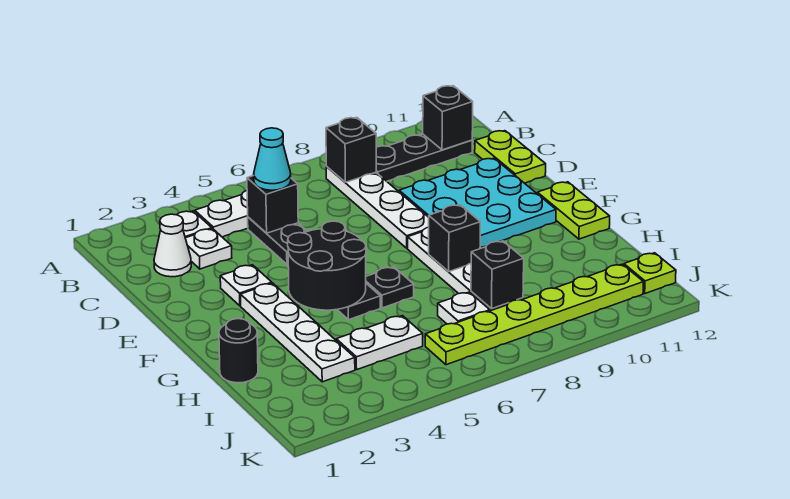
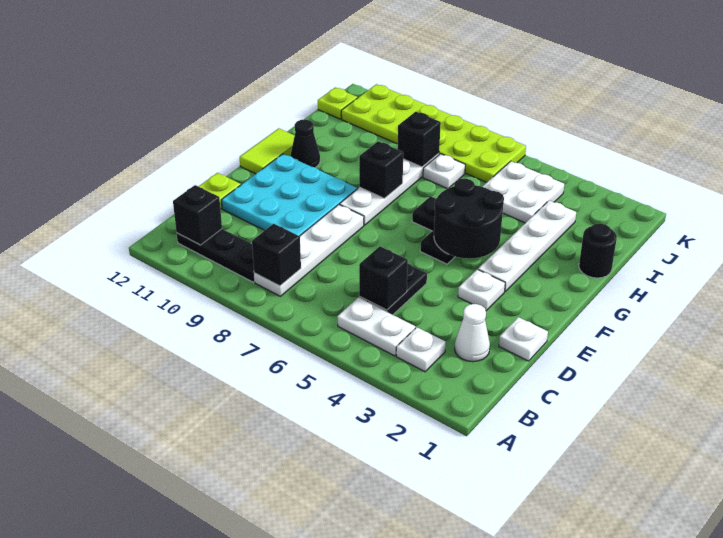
white 1x1 plate [185,229,232,269] -> white 1x1 plate moved to [499,317,548,361]
cyan 1x1 cone [254,128,291,190] -> none
lime 1x2 plate [537,182,610,239] -> lime 1x2 tile [240,128,295,174]
none -> black 1x1 cone [290,120,320,167]
white 1x2 plate [336,316,423,370] -> white 2x2 plate [482,161,564,223]
lime 1x6 plate [425,264,643,365] -> lime 2x6 plate [341,84,526,182]

